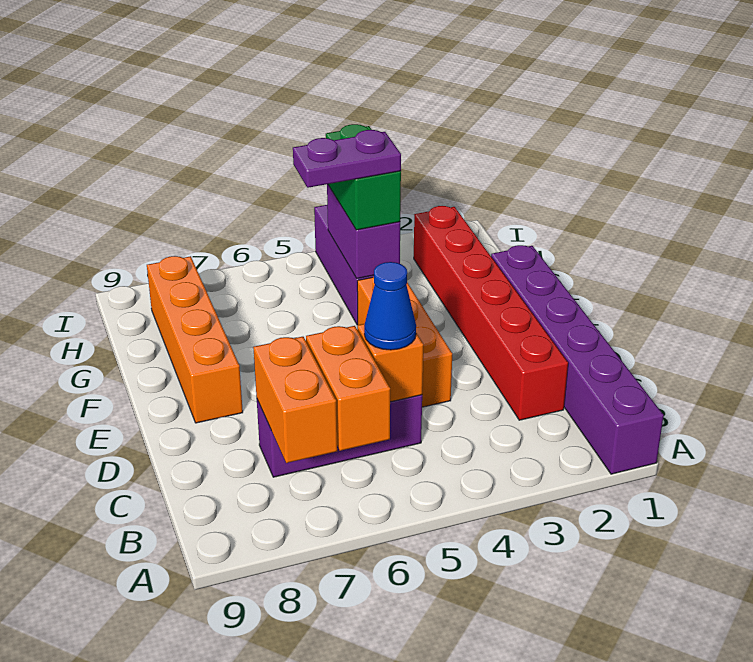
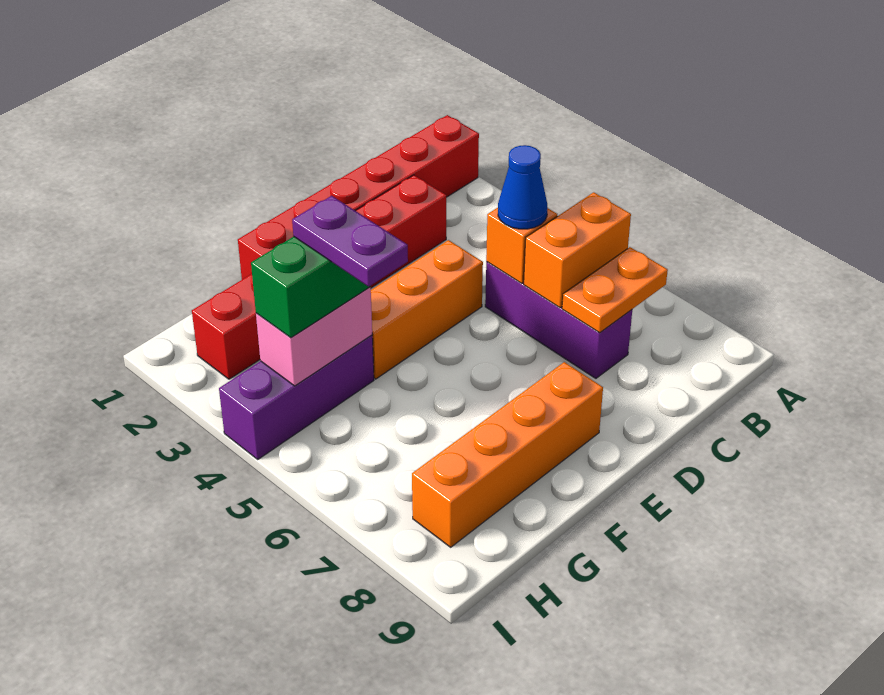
purple 1x6 brick [491,245,664,474] -> red 1x6 brick [238,115,479,279]
orange 1x2 brick [253,337,337,463] -> orange 1x2 plate [562,247,668,333]
purple 1x2 brick [327,184,400,278] -> pink 1x2 brick [256,287,372,386]

